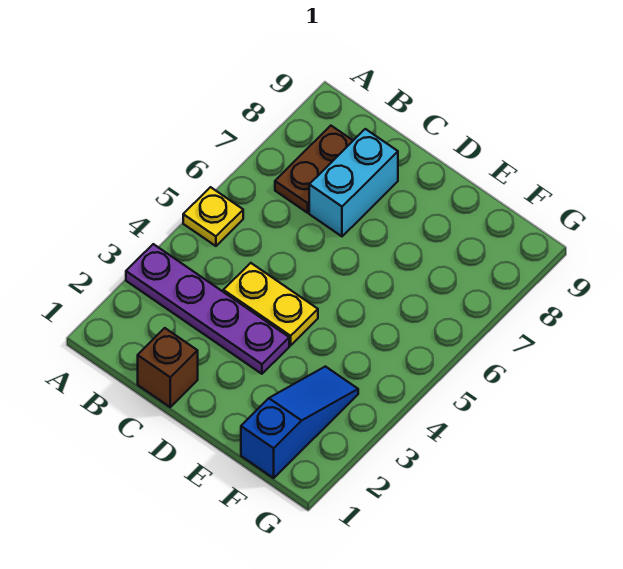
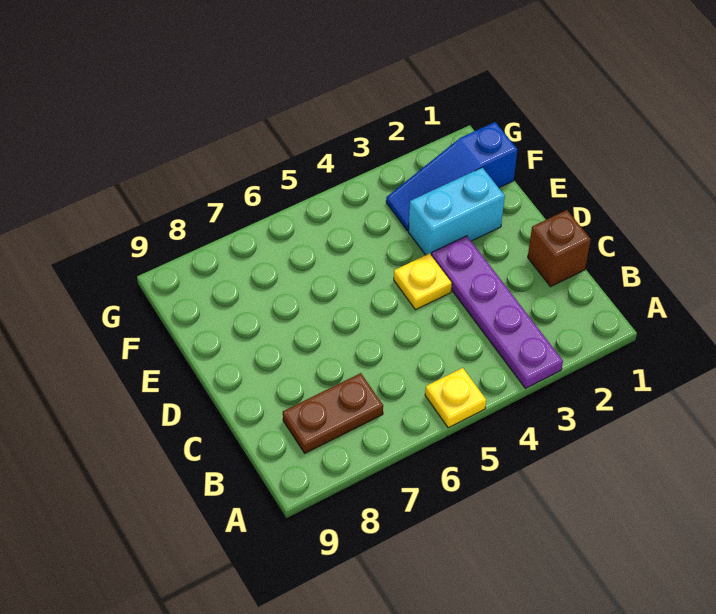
yellow 1x2 plate [223,263,318,345] -> yellow 1x1 plate [394,253,452,310]
cyan 1x2 brick [309,129,398,236] -> cyan 1x2 brick moved to [408,168,505,255]

